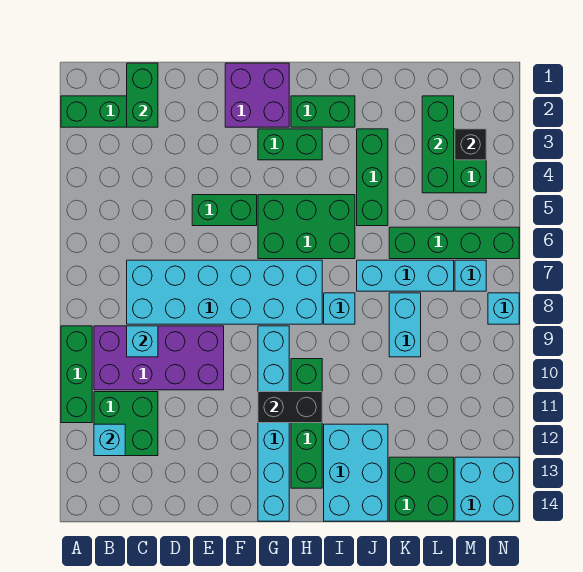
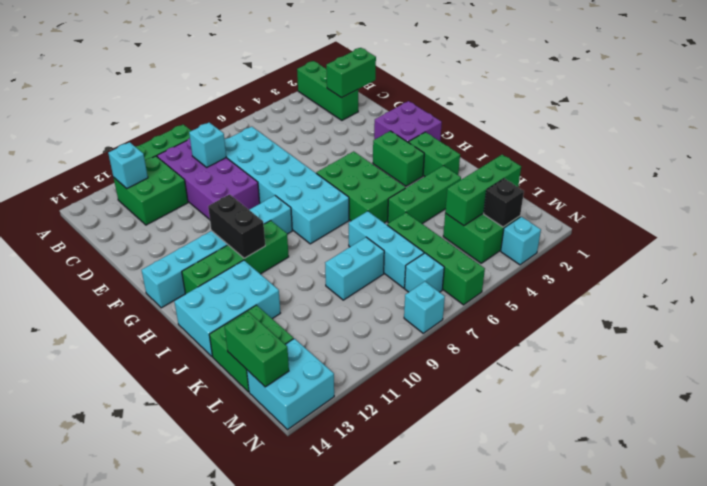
green 1x2 brick [192,195,257,226] -> green 1x2 brick moved to [224,312,289,387]
cyan 1x1 brick [324,293,355,324] -> cyan 1x1 brick moved to [501,217,541,265]

